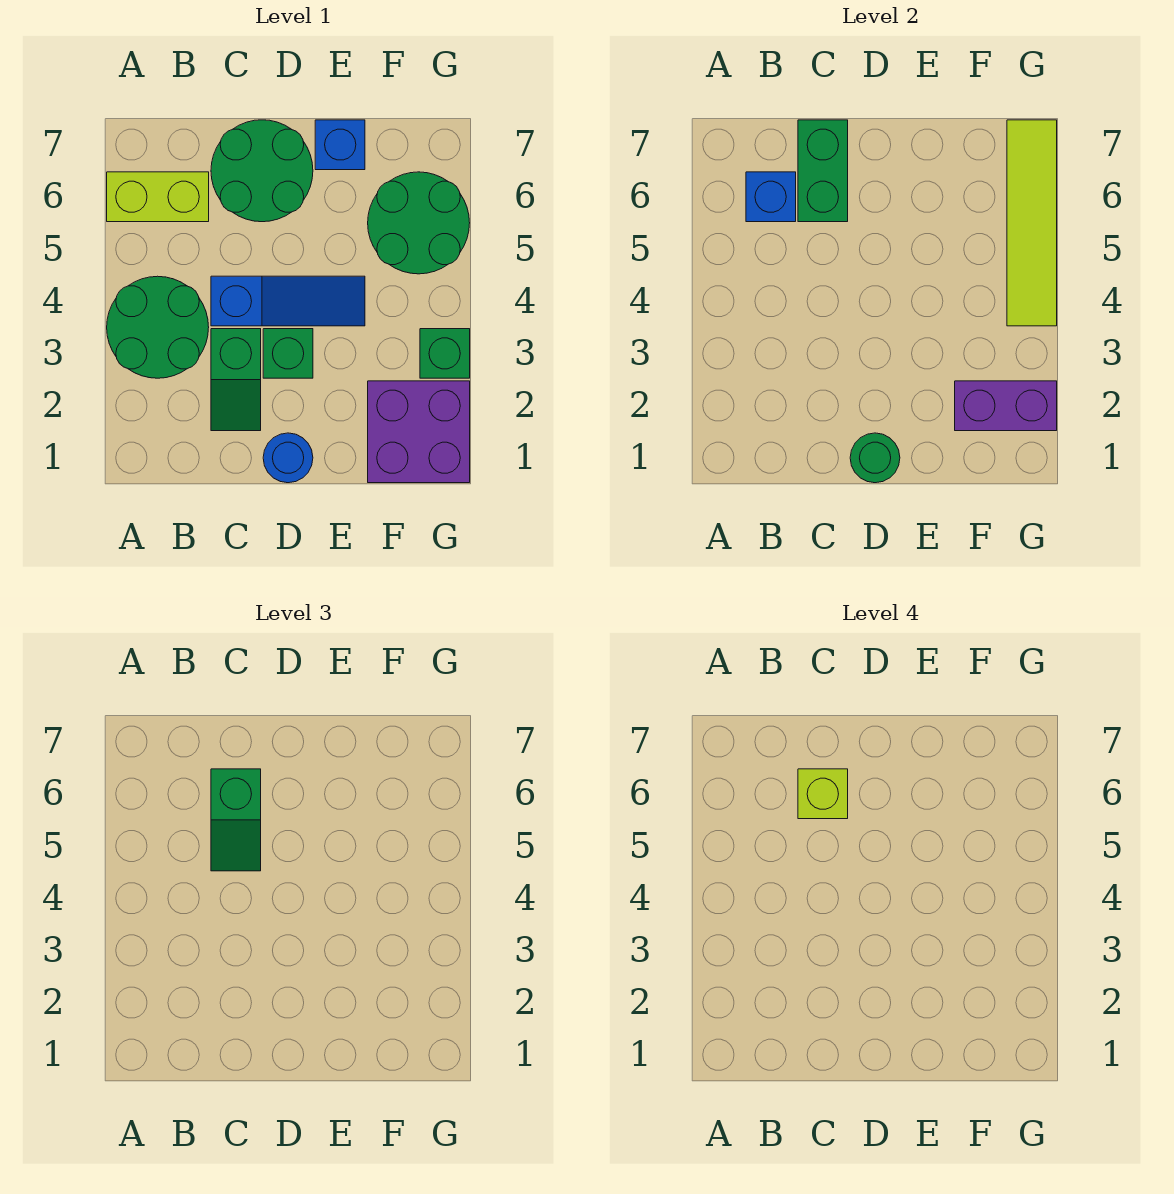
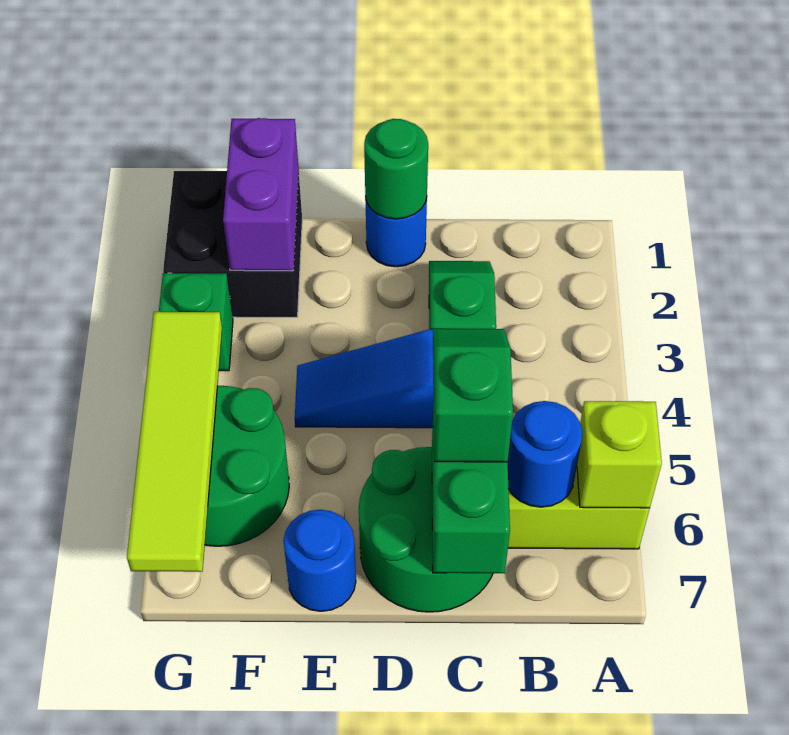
green 2x2 round brick [107,276,209,378] -> none
blue 1x1 brick [746,172,796,222] -> blue 1x1 round brick [508,401,583,507]
lime 1x1 brick [798,769,848,819] -> lime 1x1 brick moved to [577,401,662,508]
green 1x1 brick [263,329,313,378] -> none
blue 1x1 brick [315,120,365,170] -> blue 1x1 round brick [283,510,356,611]
purple 2x2 brick [368,381,470,483] -> black 2x2 brick [163,171,302,317]
purple 1x2 brick [955,381,1057,431] -> purple 1x2 brick turned to [223,118,299,271]

